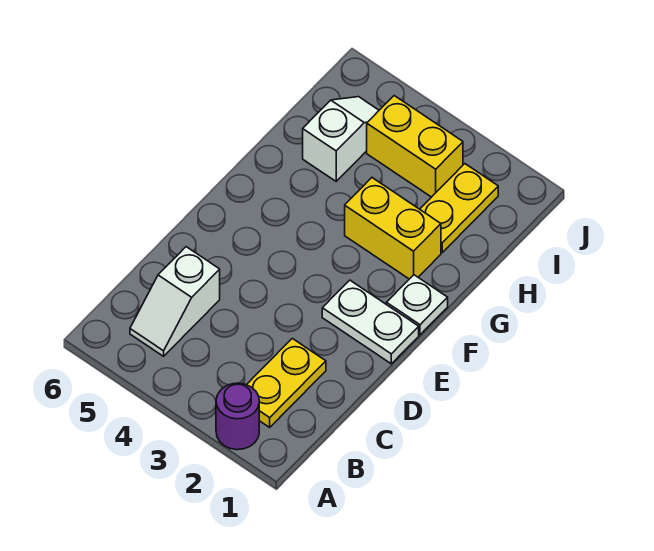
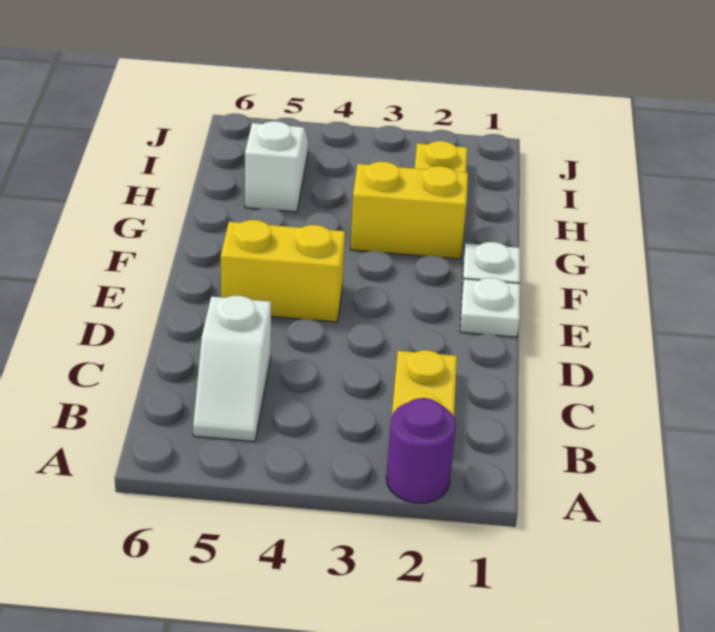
white 1x2 plate [322,280,419,364] -> white 1x1 plate [460,278,520,337]
yellow 1x2 brick [367,96,463,197] -> yellow 1x2 brick moved to [221,220,345,322]

